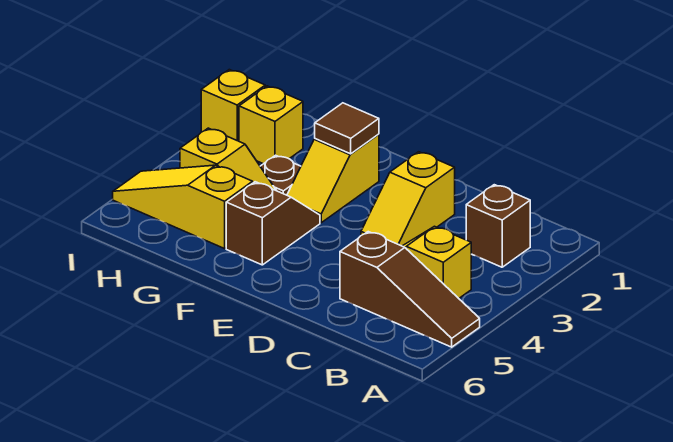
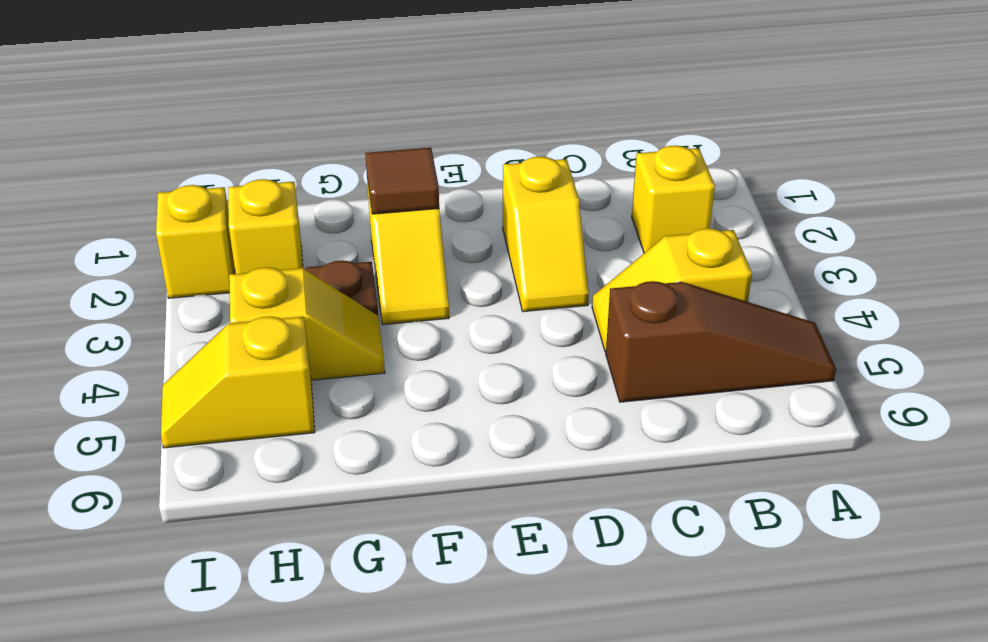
brown 1x1 brick [466,185,530,267] -> yellow 1x1 brick [632,146,715,253]
brown 1x2 slope [226,182,320,265] -> none
yellow 1x3 slope [113,165,253,249] -> yellow 1x2 slope [161,316,315,448]

